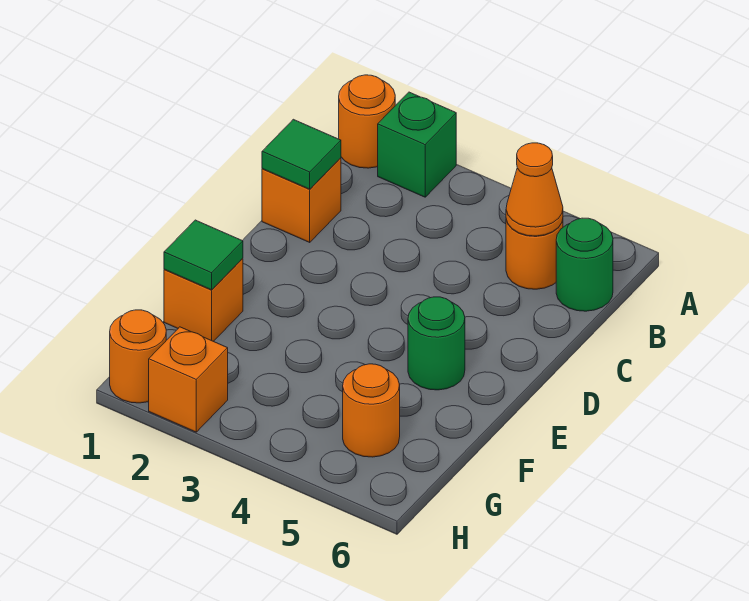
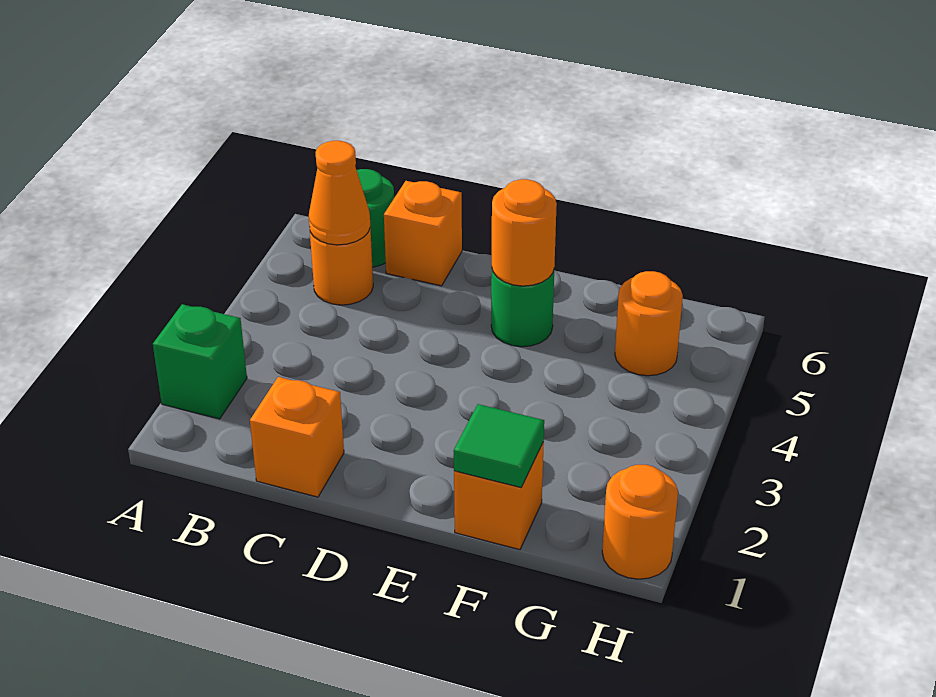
orange 1x1 round brick [339,75,395,168] -> orange 1x1 round brick moved to [492,179,557,286]
green 1x1 tile [262,119,341,189] -> none
orange 1x1 brick [149,327,228,432] -> orange 1x1 brick moved to [384,181,462,286]

